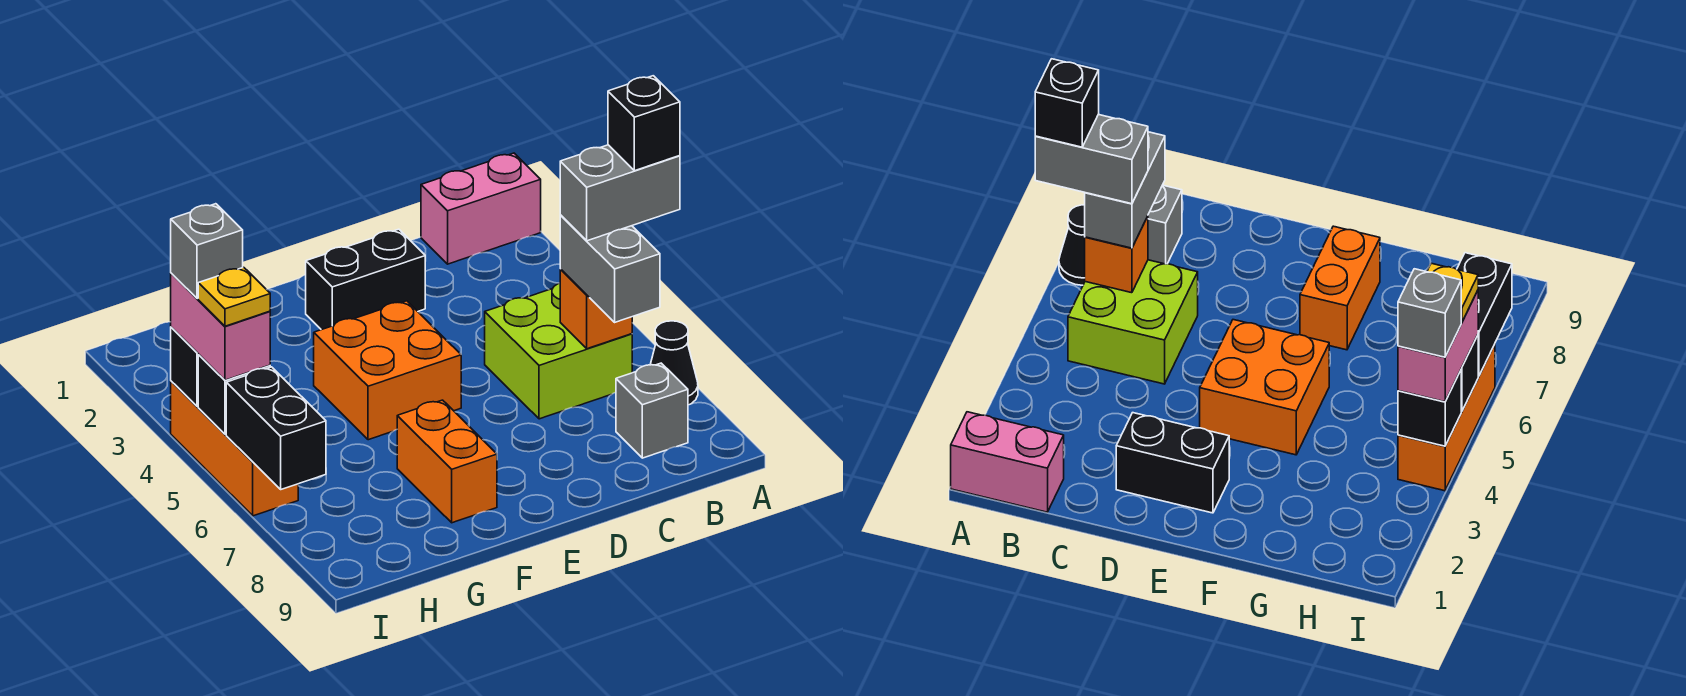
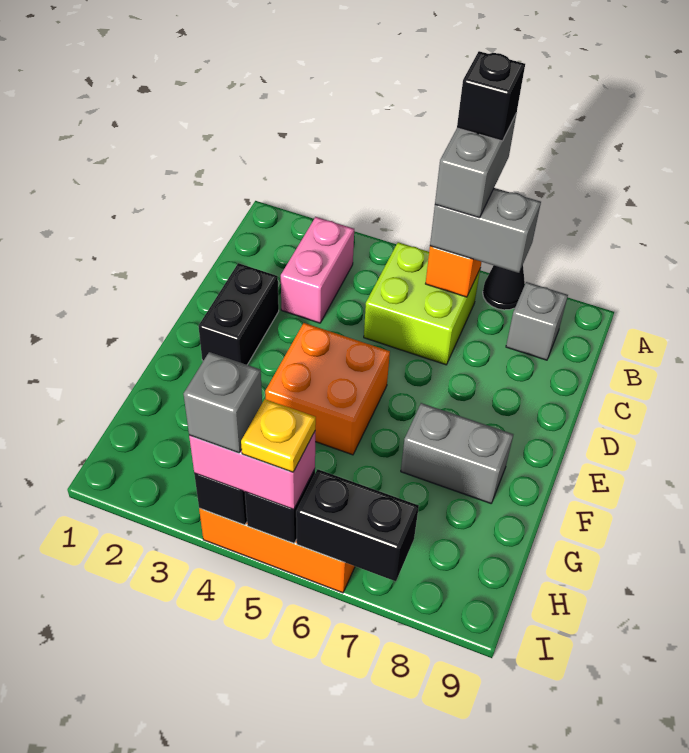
pink 1x2 brick [421,153,541,264] -> pink 1x2 brick moved to [281,217,354,323]
orange 1x2 brick [397,400,497,523] -> grey 1x2 brick [401,403,513,503]

